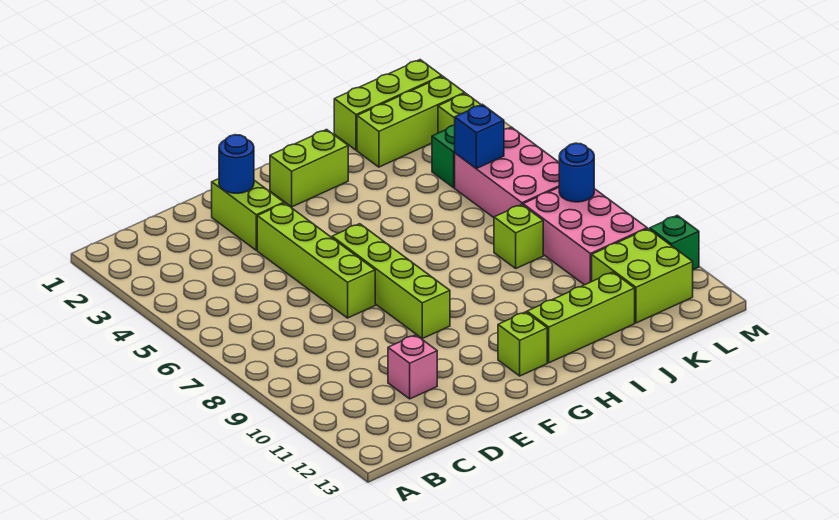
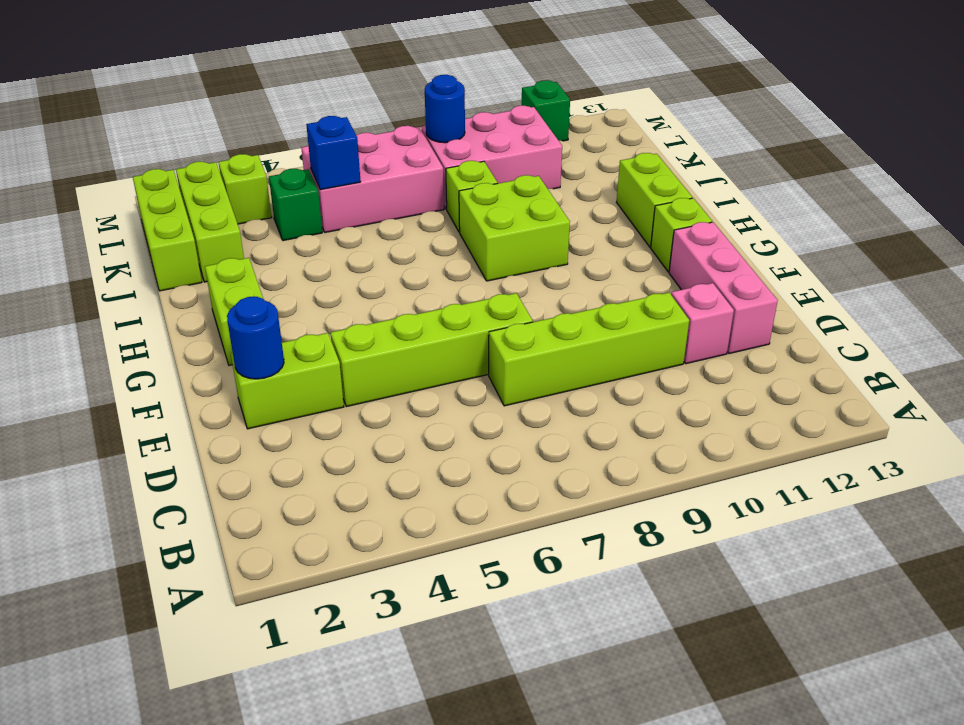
none -> pink 1x3 brick [669,222,778,354]
lime 1x4 brick [332,224,450,339] -> lime 1x4 brick moved to [489,293,689,406]
lime 1x3 brick [527,272,635,363] -> lime 1x2 brick [616,153,692,247]
lime 2x2 brick [592,229,693,323] -> lime 2x2 brick moved to [459,175,570,281]

